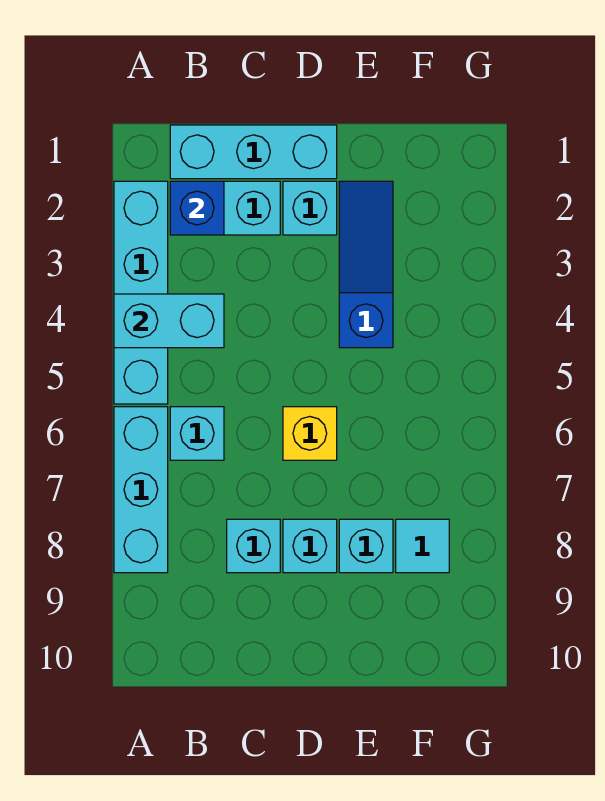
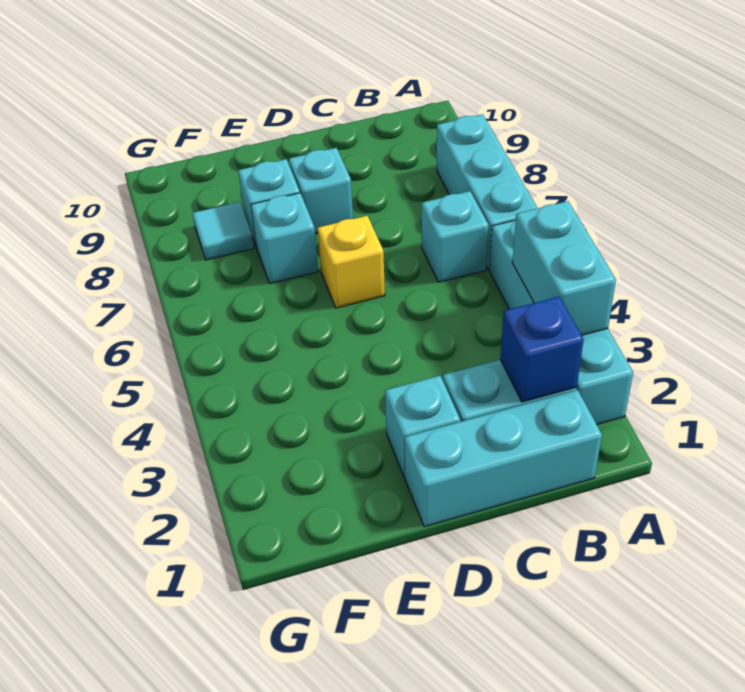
cyan 1x2 brick [114,294,224,348] -> cyan 1x2 brick turned to [512,201,616,335]
cyan 1x1 brick [227,519,280,573] -> cyan 1x1 brick moved to [251,193,318,284]
blue 1x3 slope [339,181,393,348] -> none

